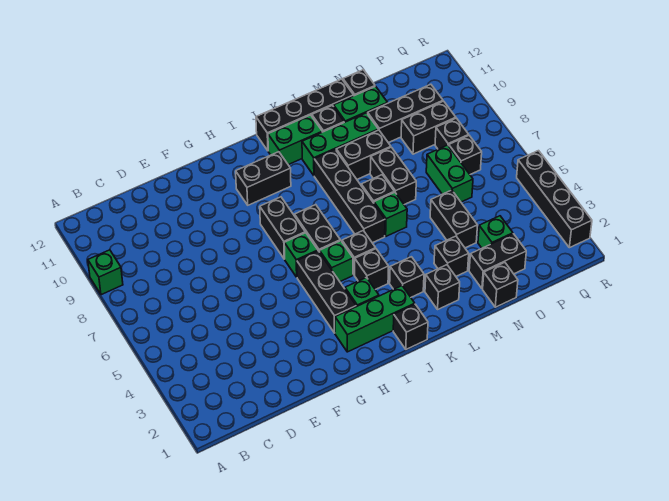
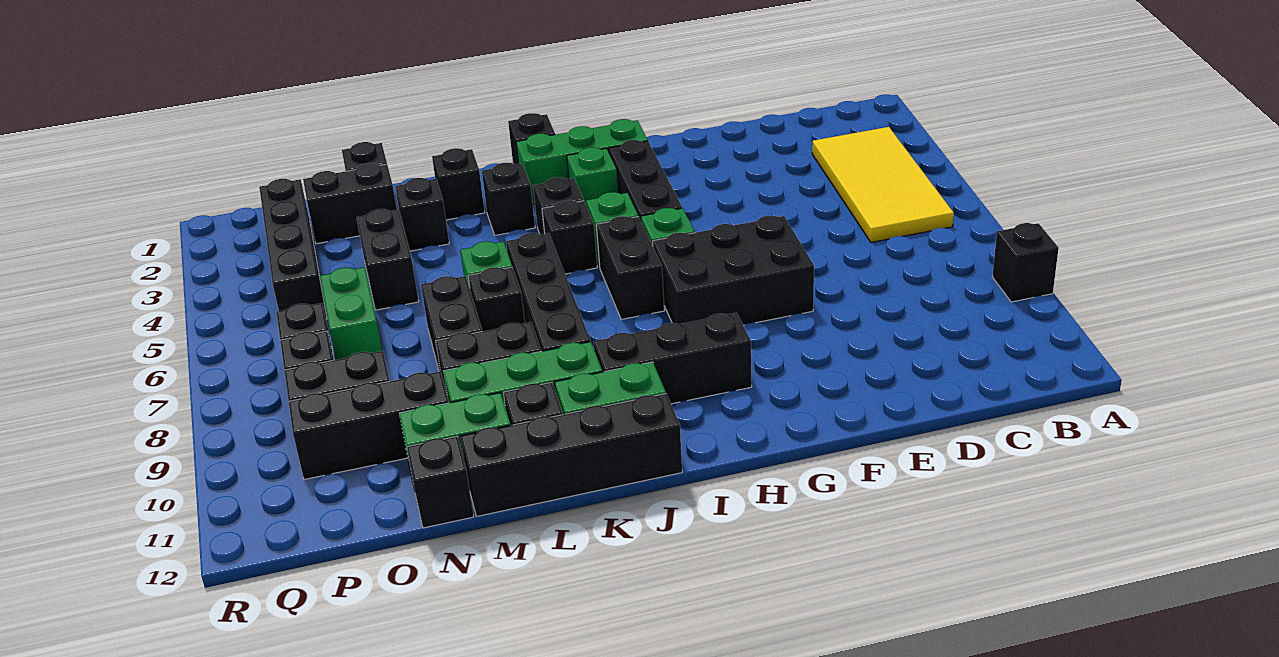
green 1x1 brick [88,250,123,295] -> black 1x1 brick [992,223,1059,302]
none -> yellow 2x4 tile [812,127,954,243]
black 1x2 brick [260,197,305,259] -> black 2x3 brick [653,216,814,325]
black 1x2 brick [236,152,291,205] -> black 1x3 brick [593,313,752,404]
green 1x1 brick [478,216,513,248] -> none
black 1x4 brick [517,151,592,248] -> black 1x4 brick moved to [259,179,327,320]

